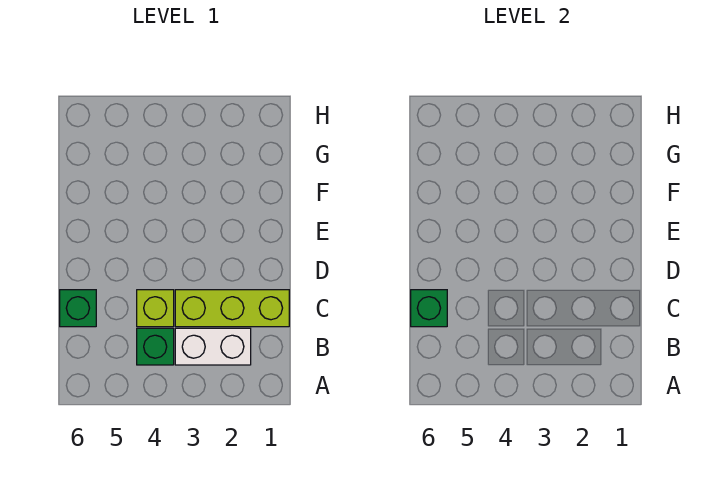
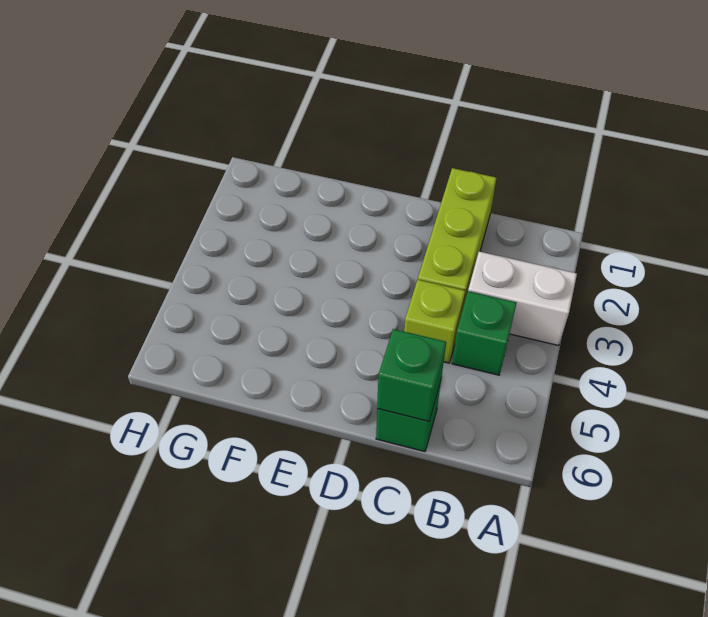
white 1x2 brick [175,328,251,365] -> white 1x2 brick turned to [468,252,577,346]

